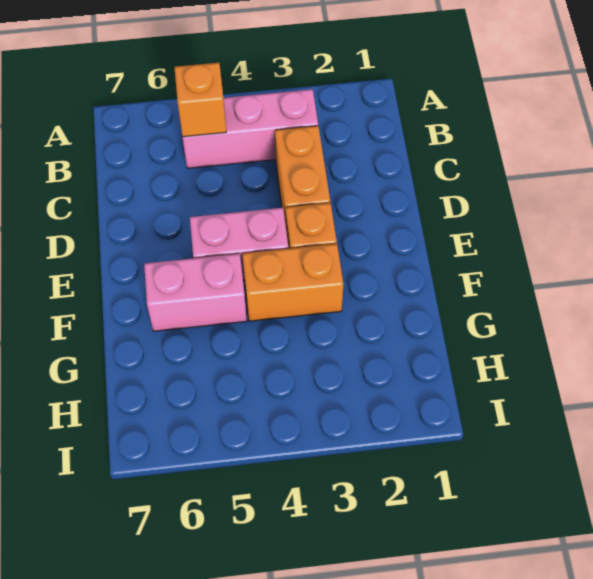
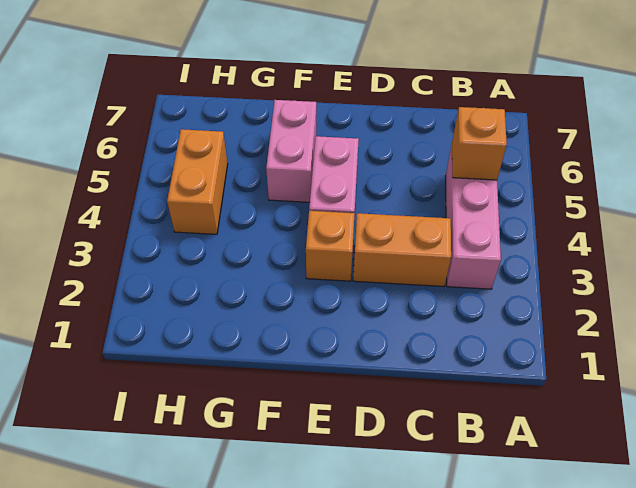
orange 1x2 brick [242,244,344,321] -> orange 1x2 brick moved to [167,129,228,234]

